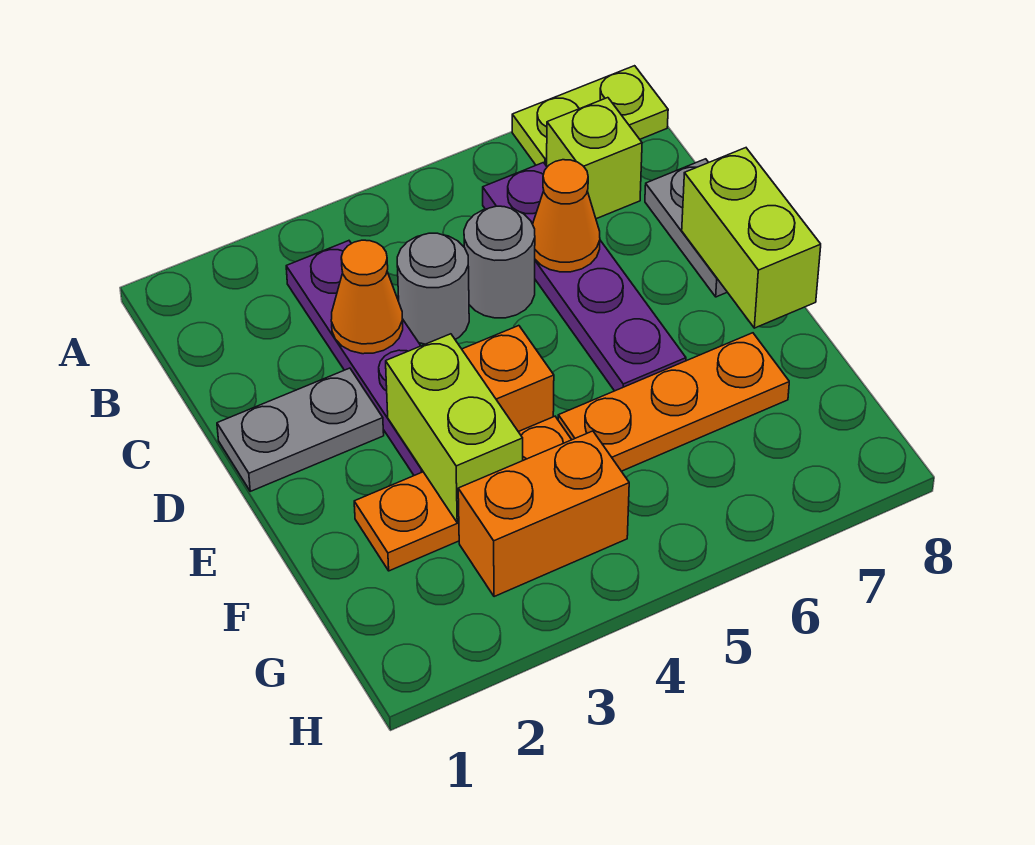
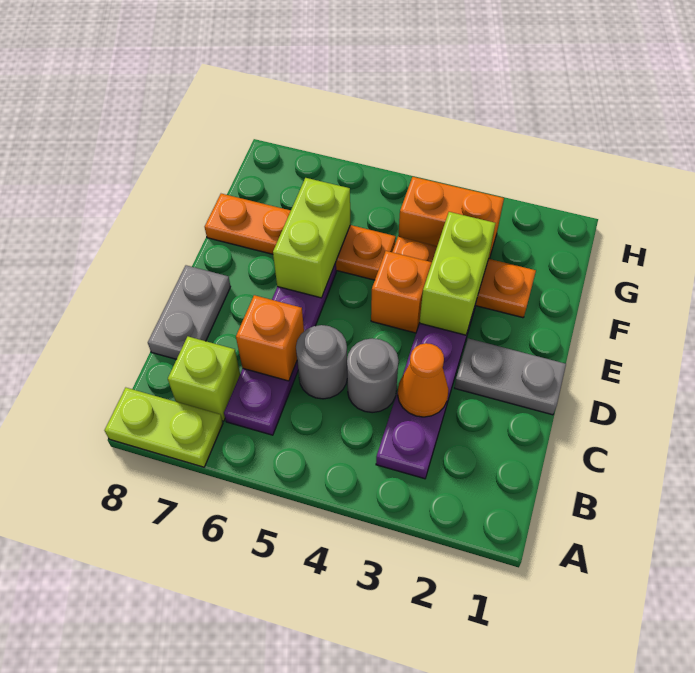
orange 1x1 cone [533,160,600,272] -> orange 1x1 brick [236,295,304,381]
lime 1x2 brick [682,148,821,328] -> lime 1x2 brick moved to [273,178,350,298]
orange 1x3 plate [558,333,789,471] -> orange 1x4 plate [205,194,396,280]

